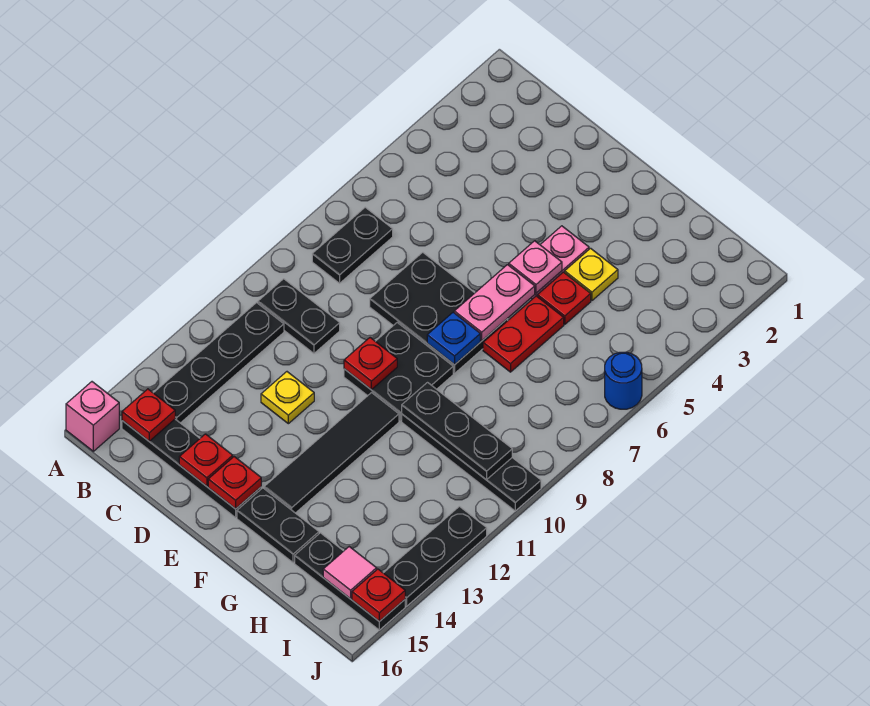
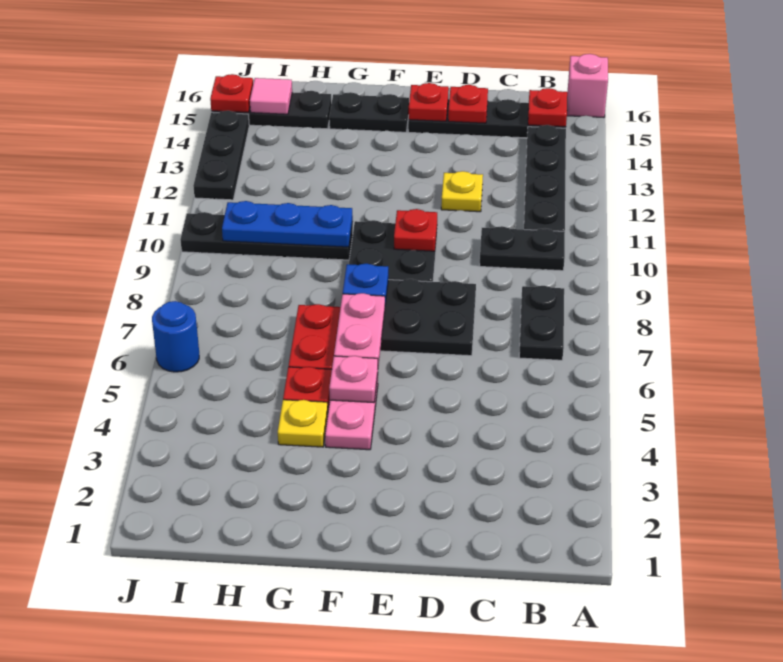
black 1x4 tile [264,393,399,513] -> none
black 1x3 plate [402,383,512,480] -> blue 1x3 plate [222,201,353,247]

